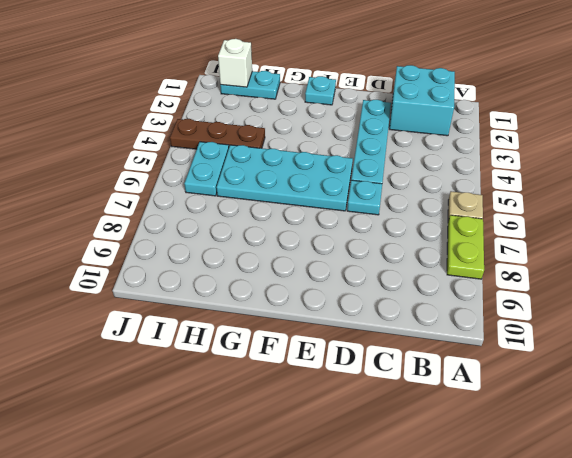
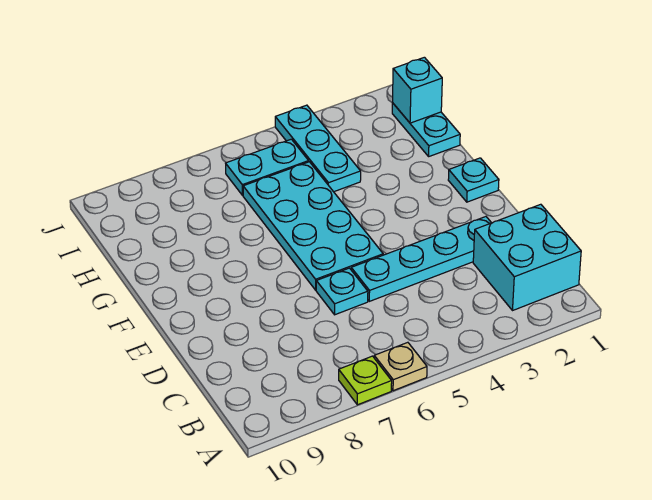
lime 1x2 plate [447,215,484,279] -> lime 1x1 plate [339,356,392,405]
brown 1x3 plate [170,119,265,149] -> cyan 1x3 plate [275,105,361,192]
white 1x1 brick [218,39,252,87] -> cyan 1x1 brick [393,57,442,123]

